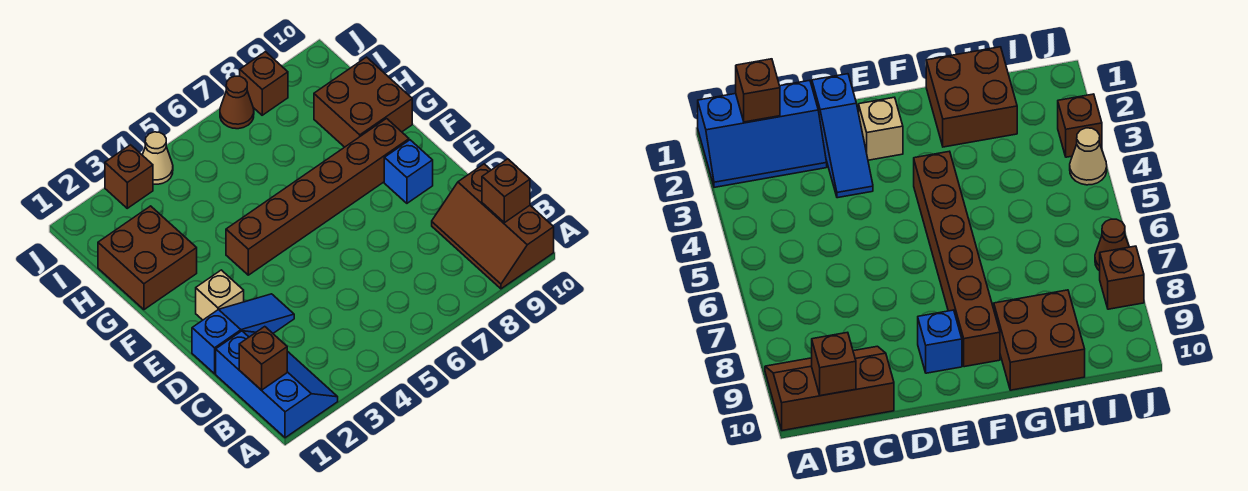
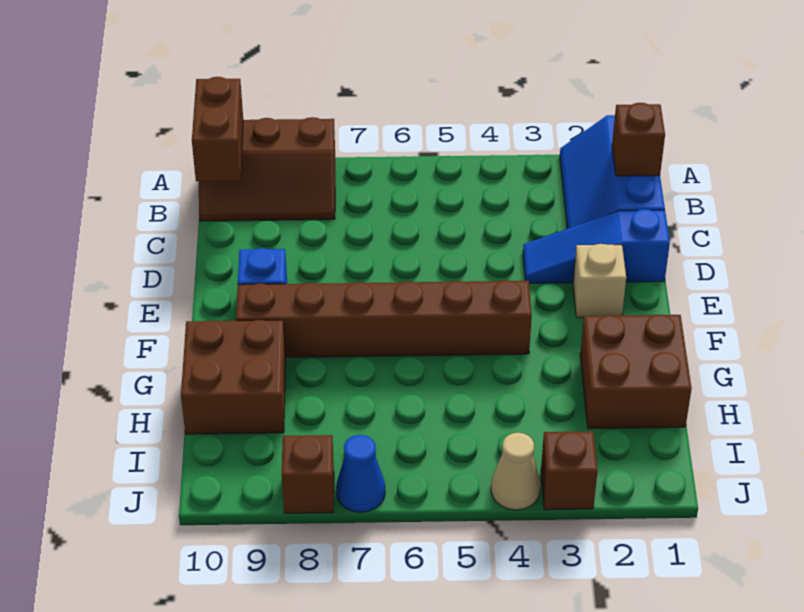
brown 2x3 slope [432,164,554,289] -> brown 2x3 slope turned to [199,117,335,221]
brown 1x1 brick [482,159,530,223] -> brown 1x2 brick [192,77,243,181]
brown 1x1 cone [220,76,254,129] -> blue 1x1 cone [336,435,385,512]

